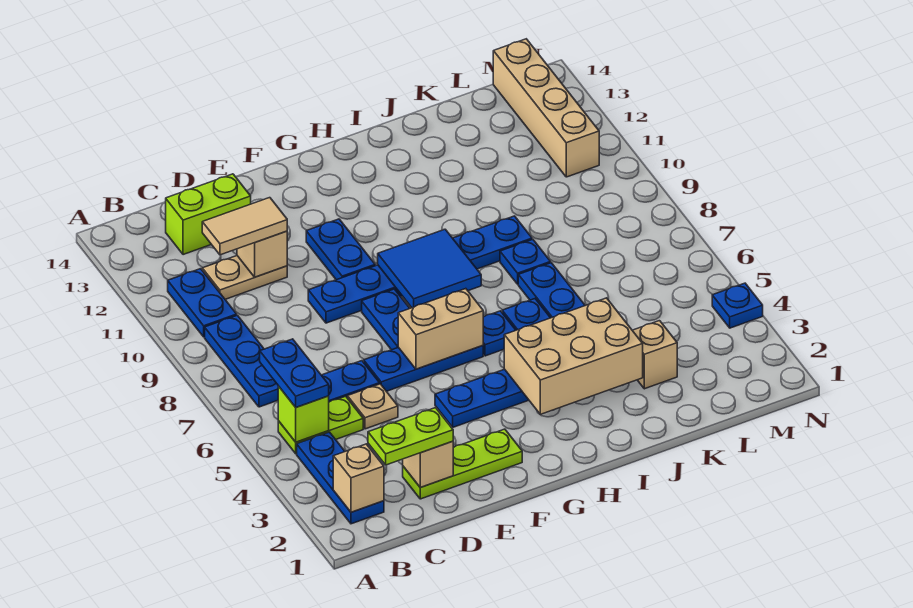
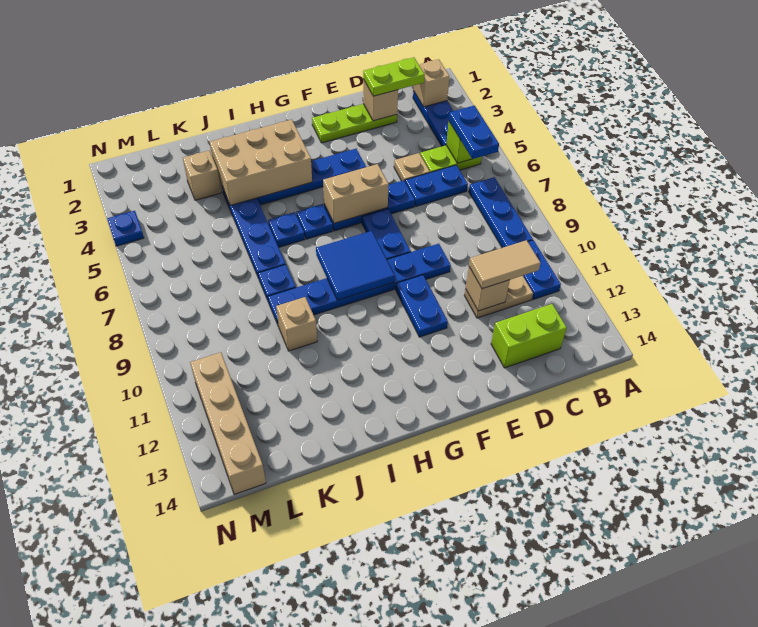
none -> tan 1x1 brick [276,297,317,351]

